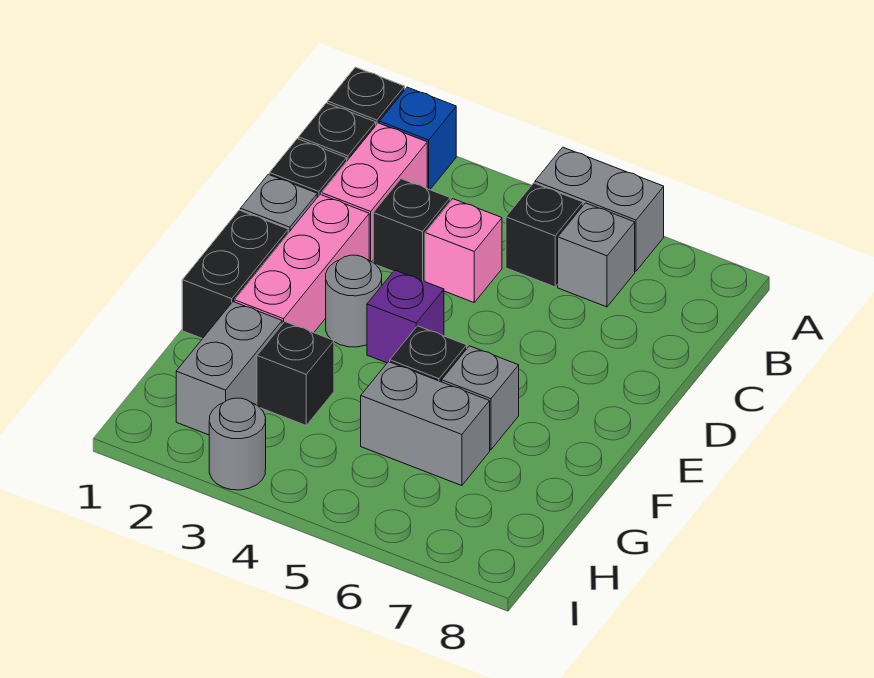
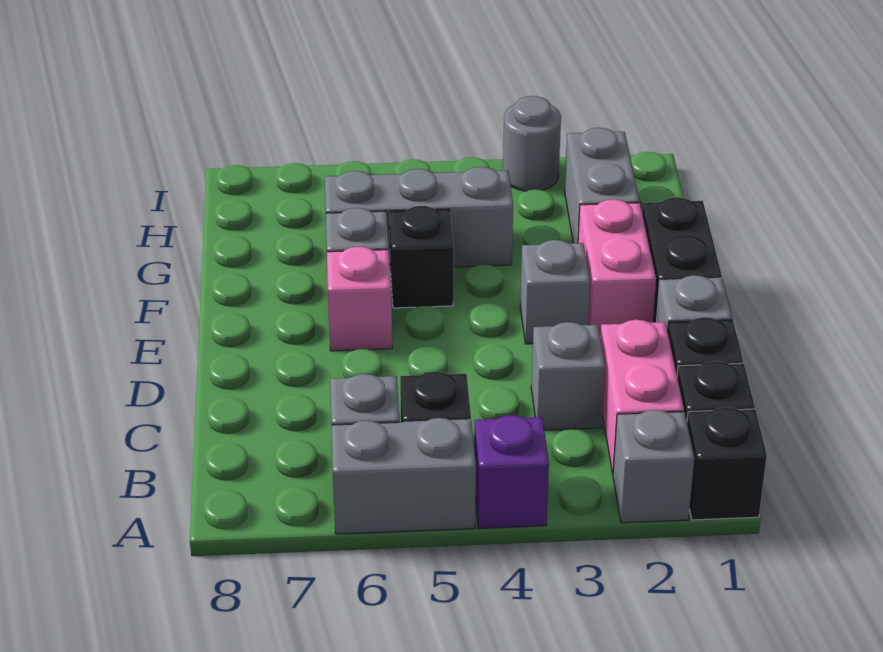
blue 1x1 brick [379,87,456,190] -> grey 1x1 brick [613,410,694,523]
black 1x1 brick [373,179,450,281] -> grey 1x1 brick [531,322,605,430]
pink 1x1 brick [425,199,502,302] -> pink 1x1 brick moved to [327,247,392,351]
pink 1x3 brick [234,194,369,333] -> pink 1x2 brick [578,199,656,336]
grey 1x1 round brick [326,255,382,347] -> grey 1x1 brick [520,240,590,344]
purple 1x1 brick [367,270,444,363] -> purple 1x1 brick moved to [474,415,549,528]
black 1x1 brick [257,322,334,425] -> none
grey 1x2 brick [361,362,490,486] -> grey 1x3 brick [325,167,513,269]

